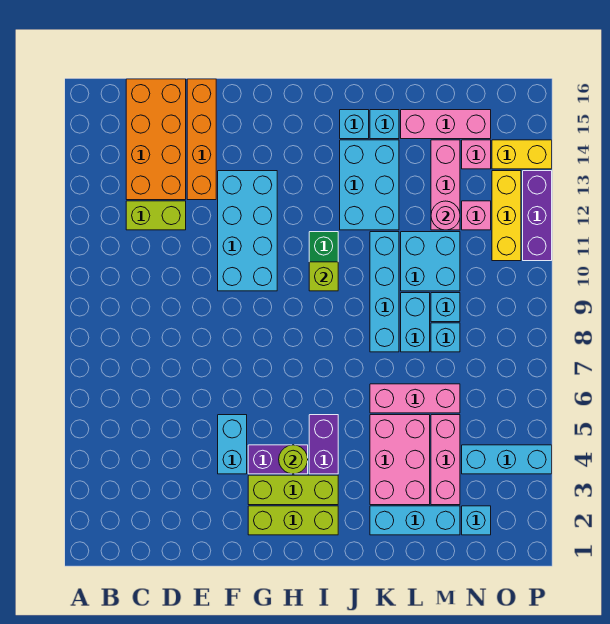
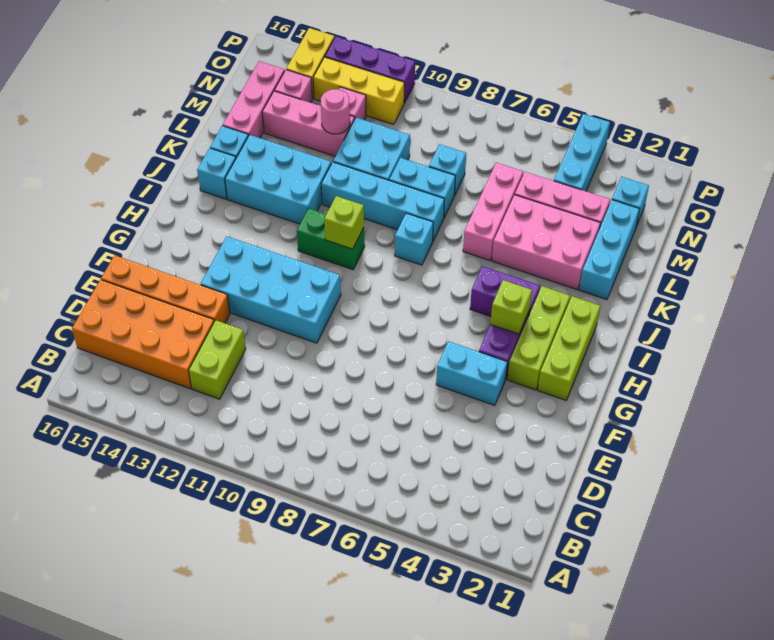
lime 1x1 round brick [279,445,308,474] -> lime 1x1 brick [490,280,532,334]
cyan 1x1 brick [431,293,460,322] -> cyan 1x1 brick moved to [395,213,433,265]

